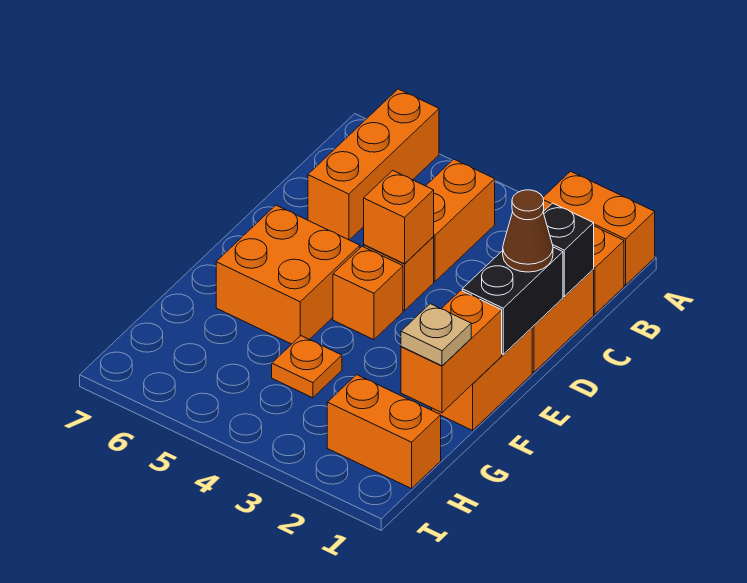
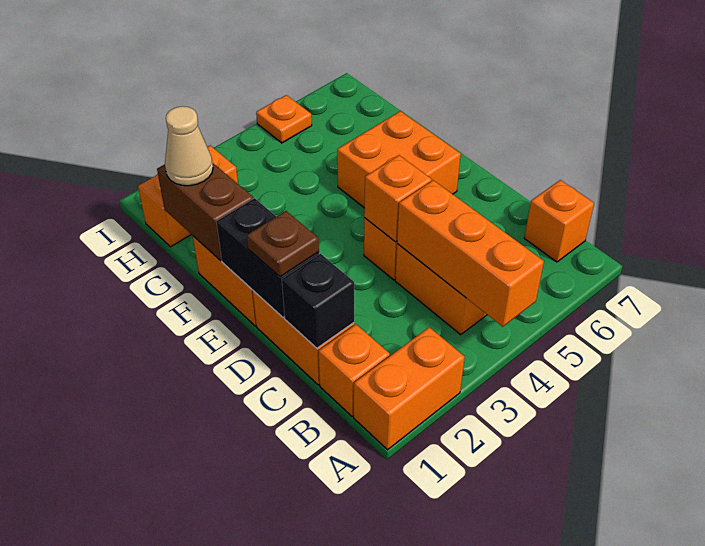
orange 1x3 brick [308,89,439,240] -> orange 1x3 brick moved to [397,180,544,327]
brown 1x1 cone [503,190,553,272] -> brown 1x1 plate [247,211,319,277]
orange 1x1 brick [333,246,403,340] -> orange 1x1 brick moved to [524,180,594,262]
orange 1x2 brick [401,290,502,413] -> brown 1x2 brick [157,163,253,261]
tan 1x1 plate [401,304,471,366] -> tan 1x1 cone [165,106,213,186]
orange 1x1 plate [272,336,342,398] -> orange 1x1 plate moved to [256,95,312,143]

